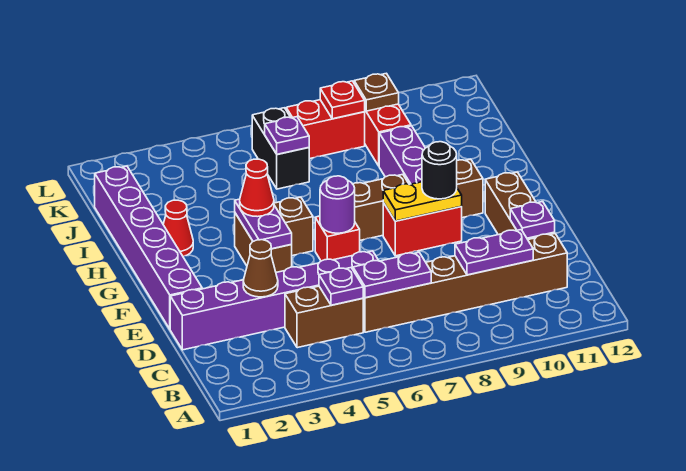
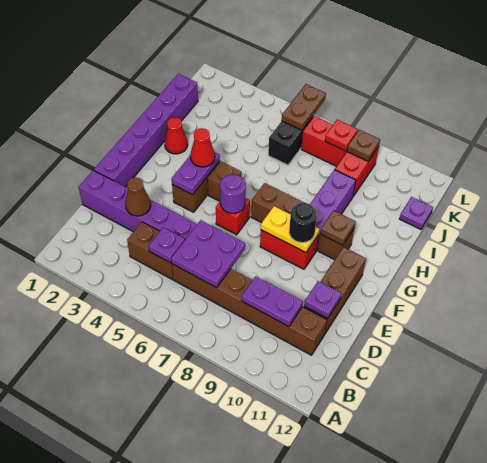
purple 1x2 plate [353,252,431,298] -> purple 2x2 plate [171,220,245,288]
none -> brown 1x1 plate [320,211,356,245]
purple 1x1 plate [265,117,309,154] -> purple 1x1 plate moved to [399,197,433,229]
none -> brown 1x2 plate [282,84,326,130]

